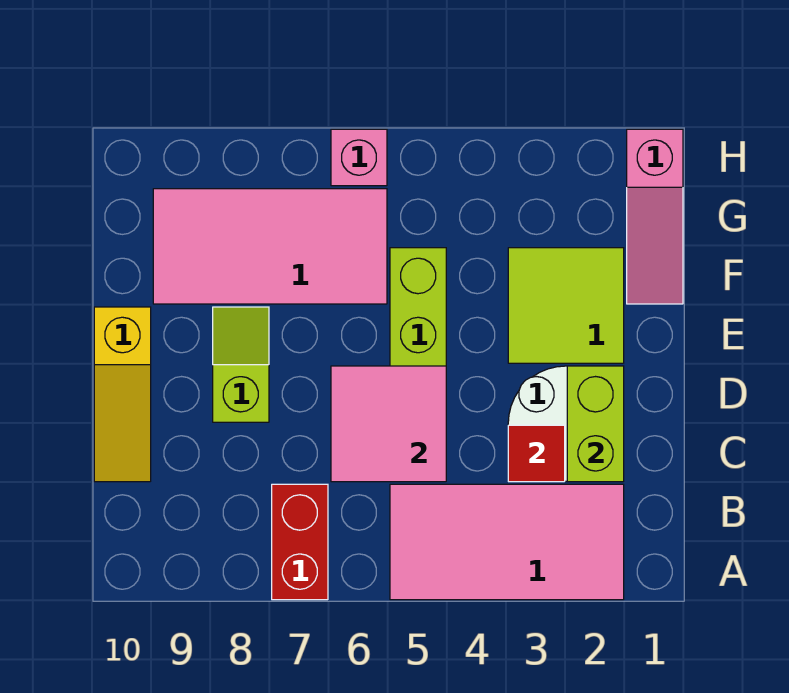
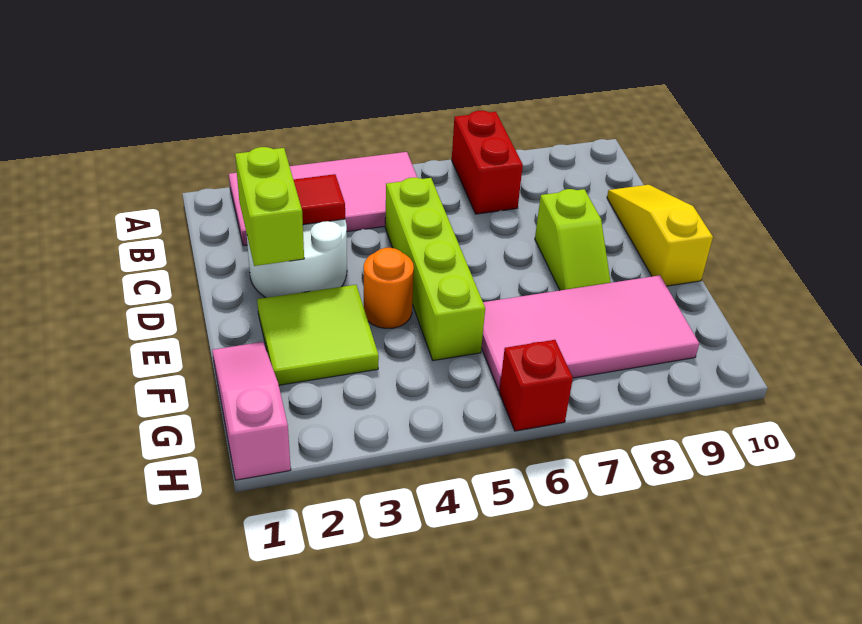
pink 2x2 tile [331,366,446,482] -> none
none -> orange 1x1 round brick [364,248,414,328]
pink 1x1 brick [331,129,387,186] -> red 1x1 brick [499,340,573,431]

